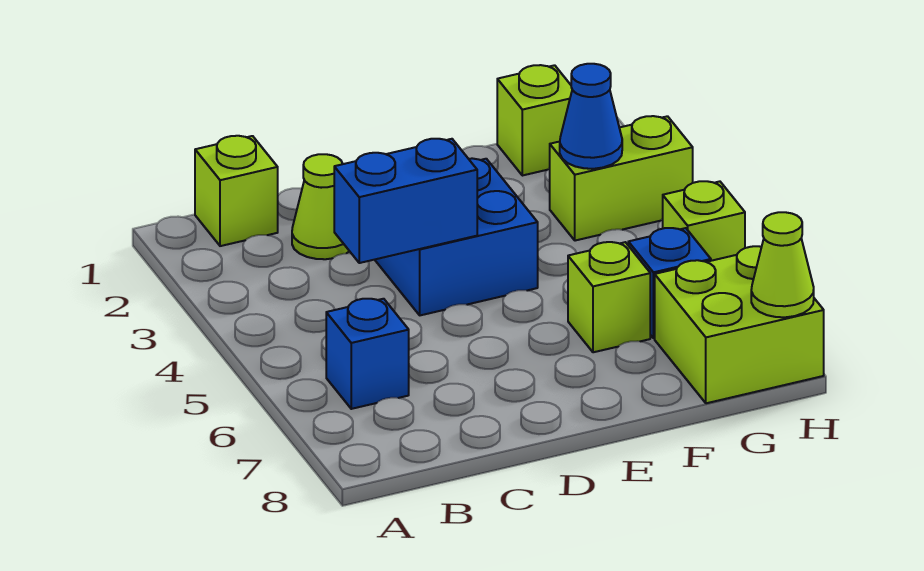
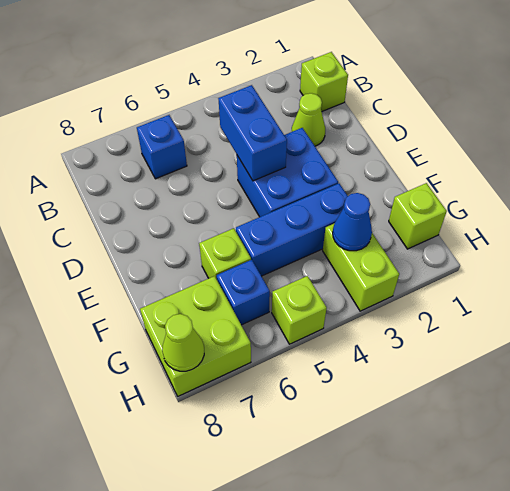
none -> blue 1x3 brick [236,183,348,276]

